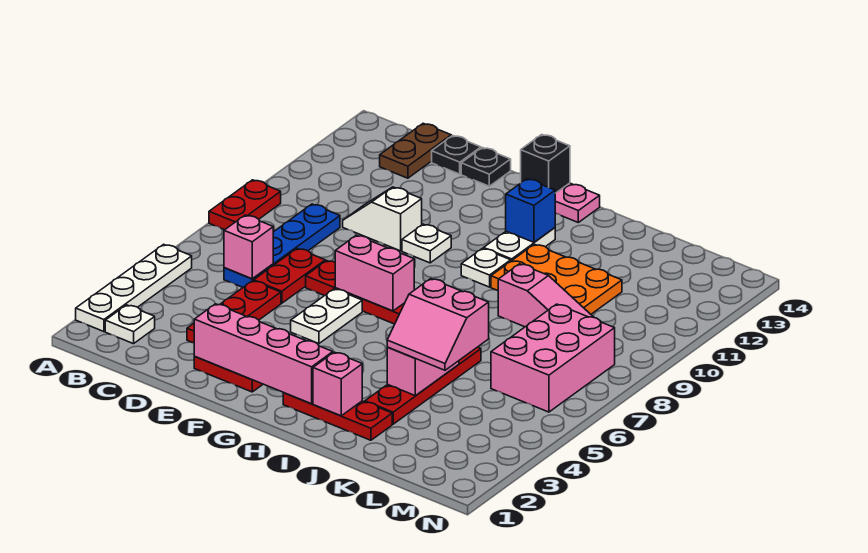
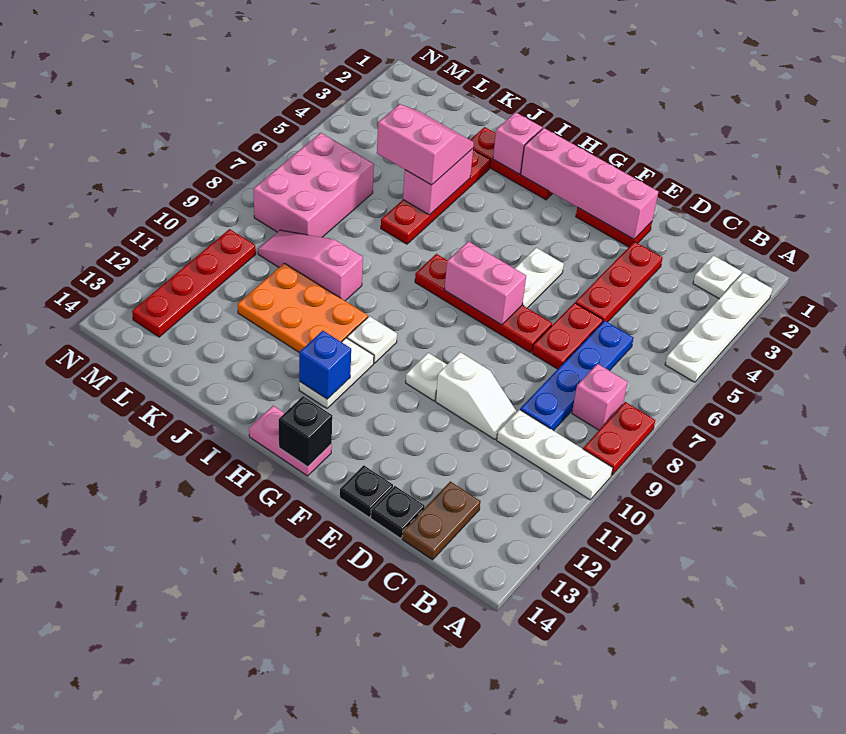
none -> white 1x3 plate [497,410,613,500]
pink 1x1 brick [224,215,273,279] -> pink 1x1 brick moved to [572,364,628,430]
none -> red 1x4 plate [132,229,256,337]

